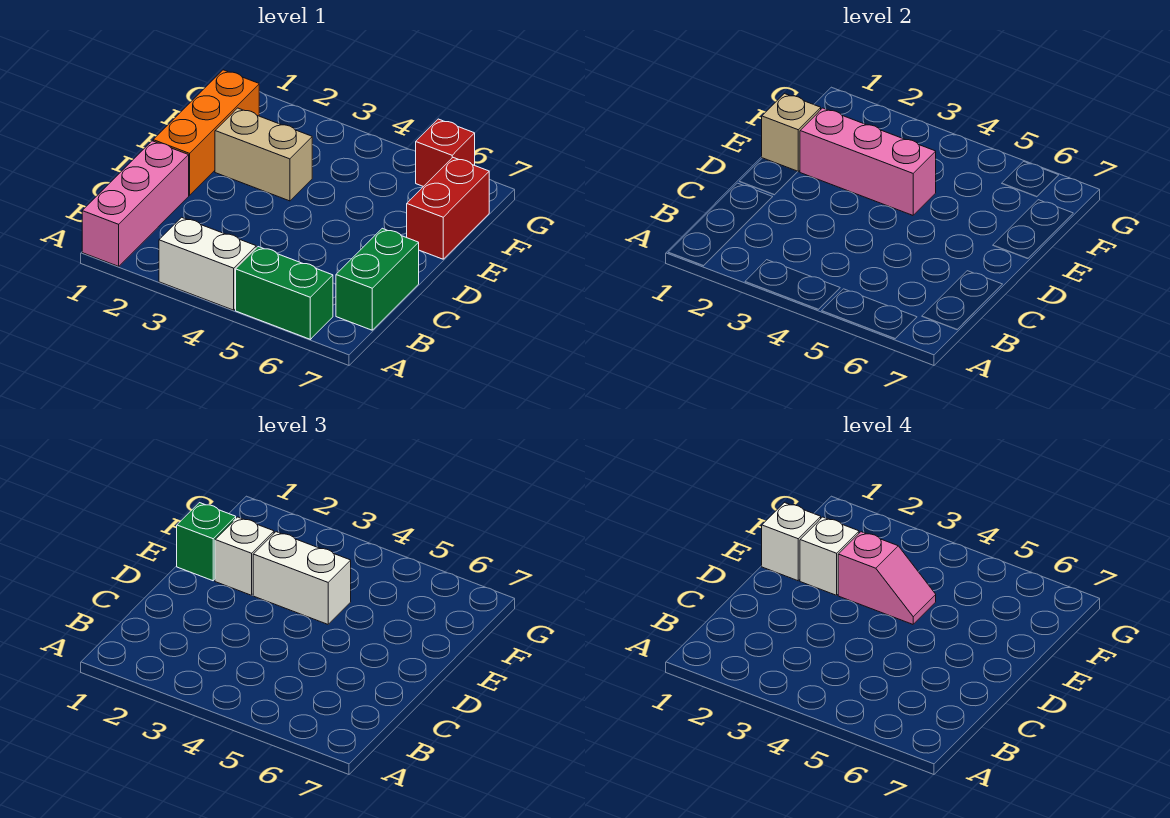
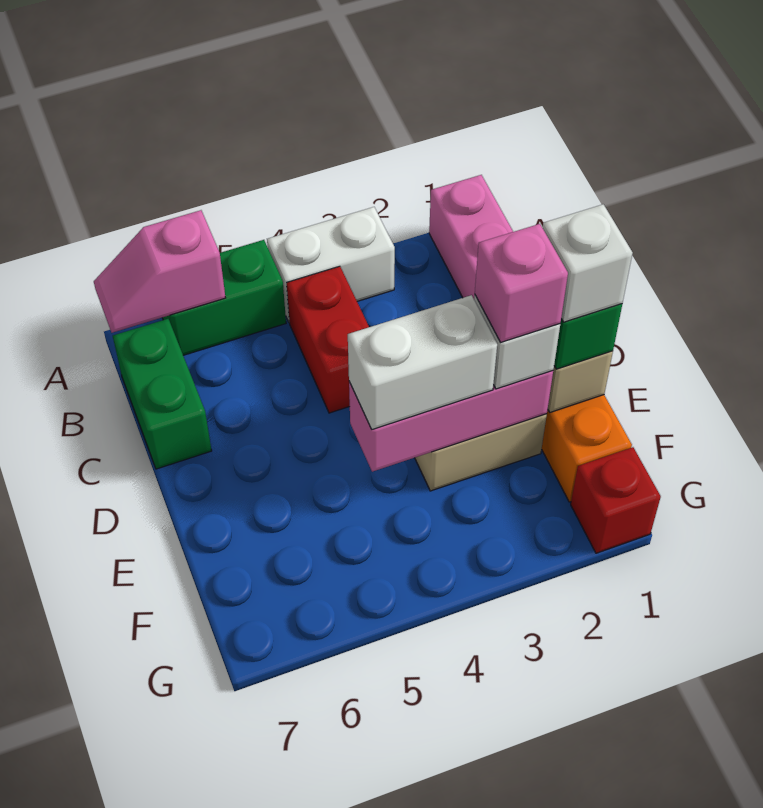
white 1x1 brick [800,517,859,595] -> pink 1x1 brick [475,224,568,342]
pink 1x2 slope [838,532,936,624] -> pink 1x2 slope moved to [94,210,225,333]
red 1x2 brick [407,158,489,259] -> red 1x2 brick moved to [287,266,369,413]
red 1x1 brick [416,119,475,187] -> red 1x1 brick moved to [571,447,661,553]

